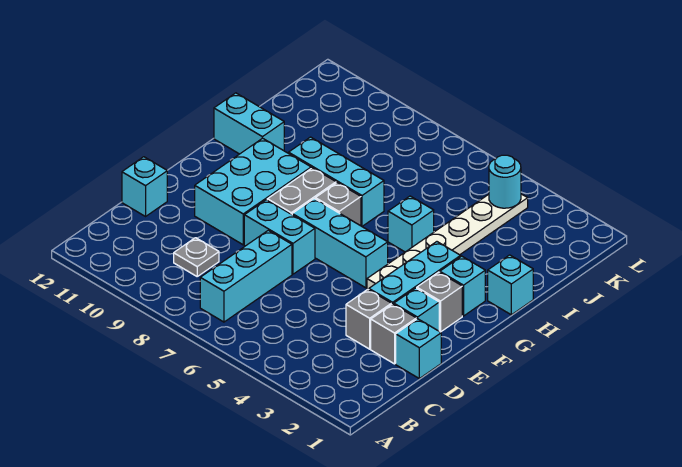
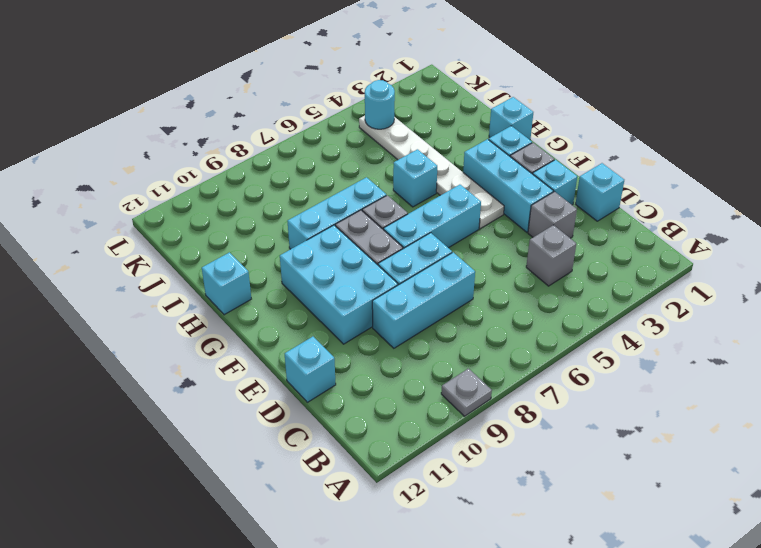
cyan 1x3 brick [200,230,292,322] -> cyan 1x3 brick turned to [372,252,475,348]
grey 1x1 plate [174,238,219,276] -> grey 1x1 plate moved to [441,368,492,416]
grey 1x1 brick [371,304,416,364] -> grey 1x1 brick moved to [526,225,576,286]
cyan 1x2 brick [214,93,284,154] -> cyan 1x1 brick [202,252,251,315]

